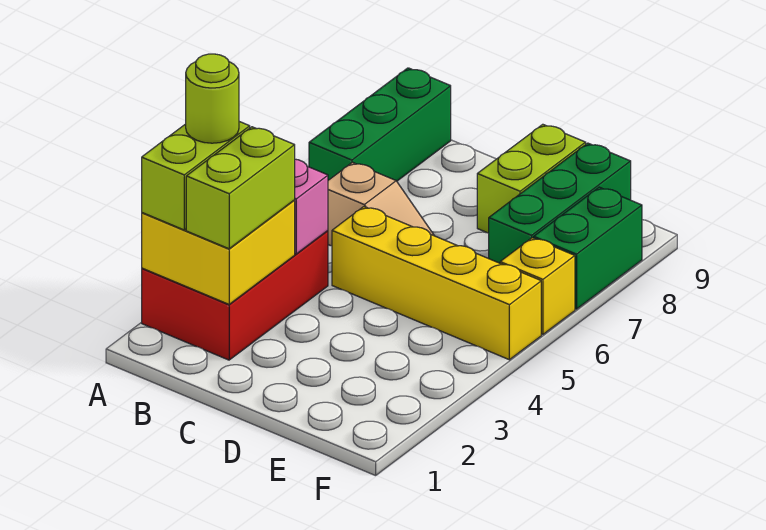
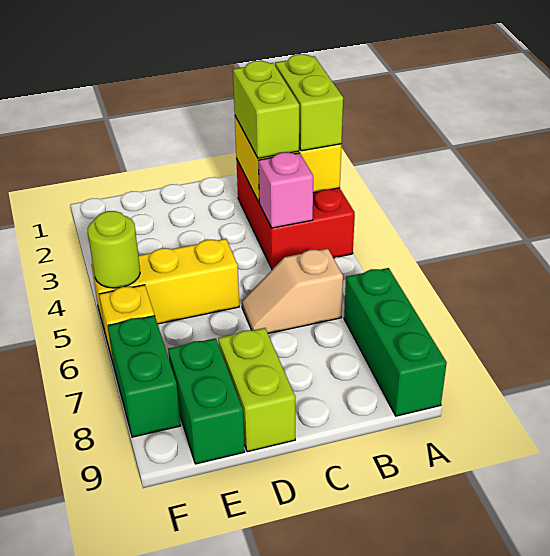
lime 1x1 round brick [186,54,239,143] -> lime 1x1 round brick moved to [88,211,140,288]
yellow 1x4 brick [332,207,541,360] -> yellow 1x3 brick [92,239,239,331]
green 1x3 brick [489,143,631,263] -> green 1x2 brick [168,338,245,464]

